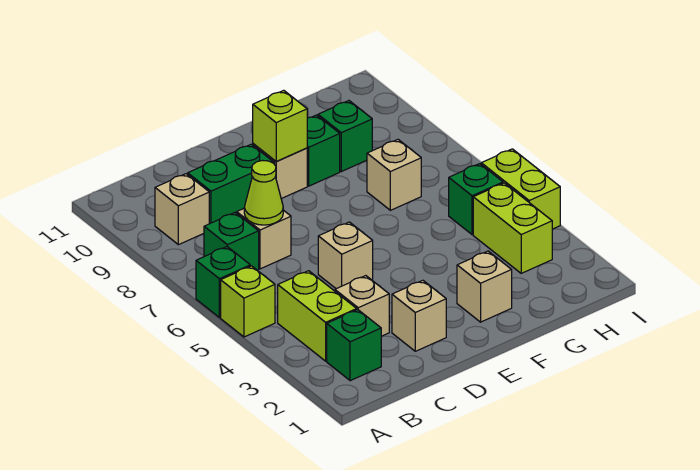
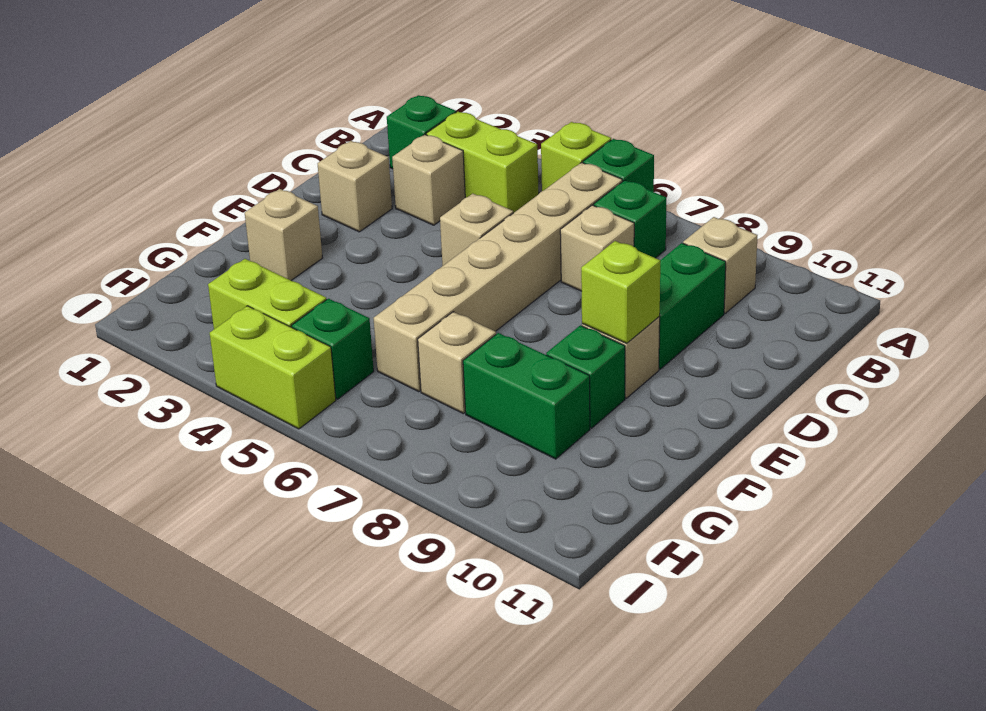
none -> tan 1x6 brick [373,163,622,392]
lime 1x1 cone [244,160,283,225] -> none
green 1x1 brick [318,101,372,172] -> green 1x2 brick [463,333,590,459]

